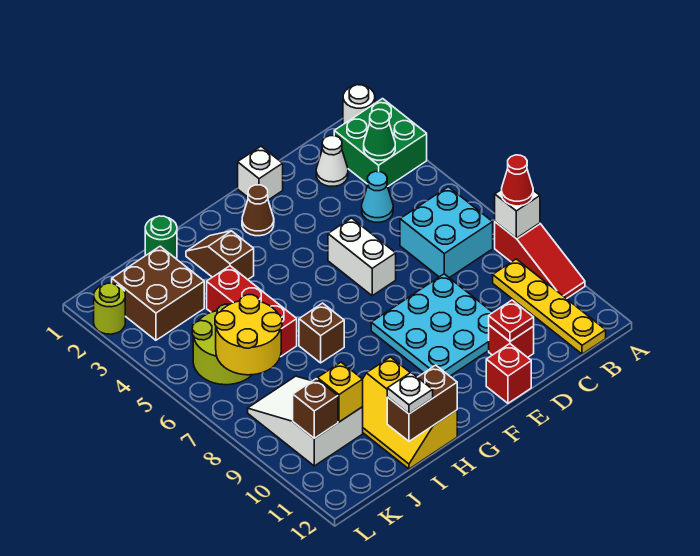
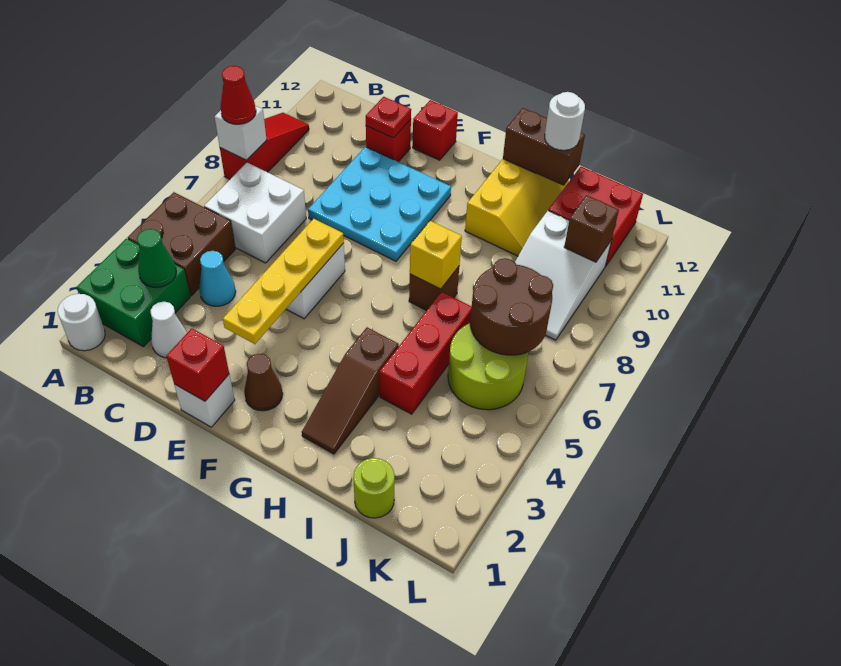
cyan 2x2 brick [400,187,493,278] -> white 2x2 brick [204,163,306,263]
yellow 1x4 plate [493,259,606,354] -> yellow 1x4 plate moved to [223,219,344,344]
none -> red 1x1 brick [166,328,229,401]
brown 1x2 slope [186,231,254,279] -> brown 1x3 slope [302,327,399,454]
green 1x1 round brick [145,216,177,258] -> none
white 1x1 plate [387,373,433,414] -> white 1x1 round brick [545,92,585,150]
brown 2x2 brick [112,246,204,340] -> brown 2x2 brick moved to [128,192,235,296]
yellow 2x2 round brick [215,295,282,375] -> brown 2x2 round brick [470,258,553,355]
yellow 1x1 brick [318,362,363,422] -> yellow 1x1 brick moved to [410,221,462,289]
none -> red 2x2 brick [548,167,643,266]
lime 1x1 round brick [94,283,125,334] -> lime 1x1 round brick moved to [353,458,395,518]

